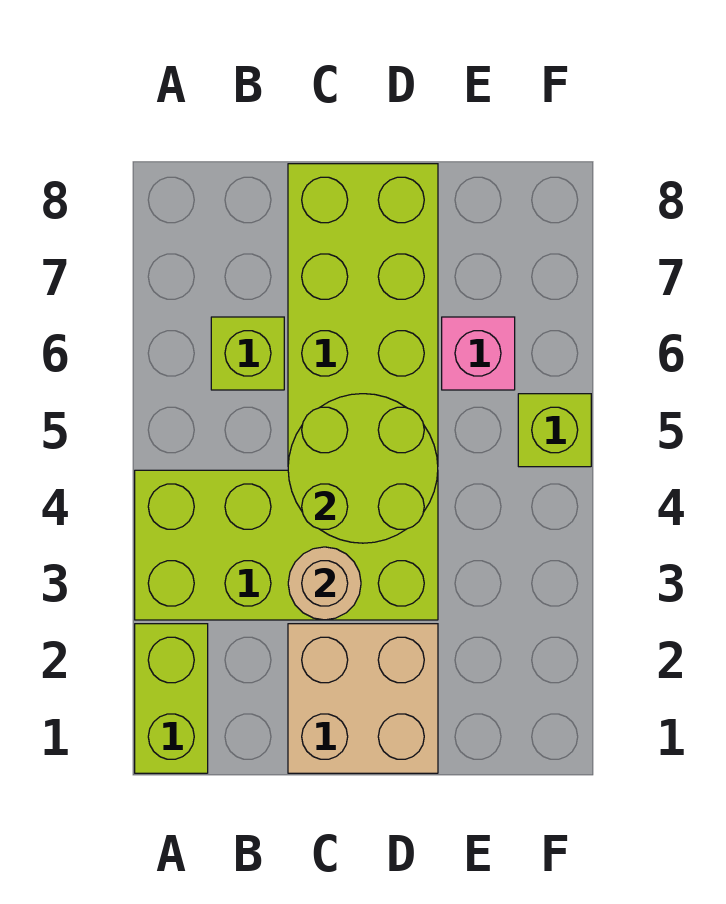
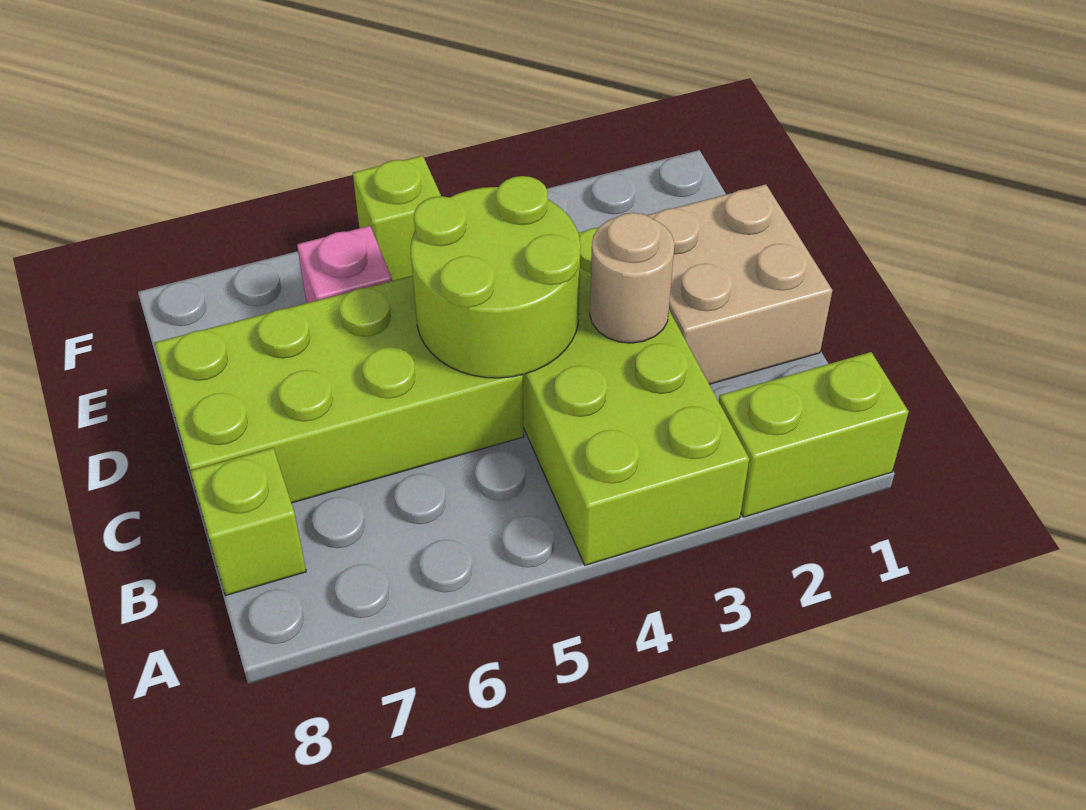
lime 1x1 brick [211,317,284,390] -> lime 1x1 brick moved to [191,448,306,595]

